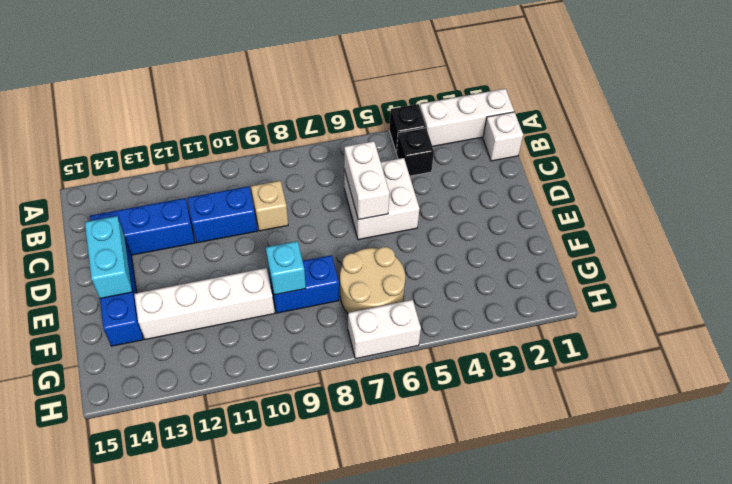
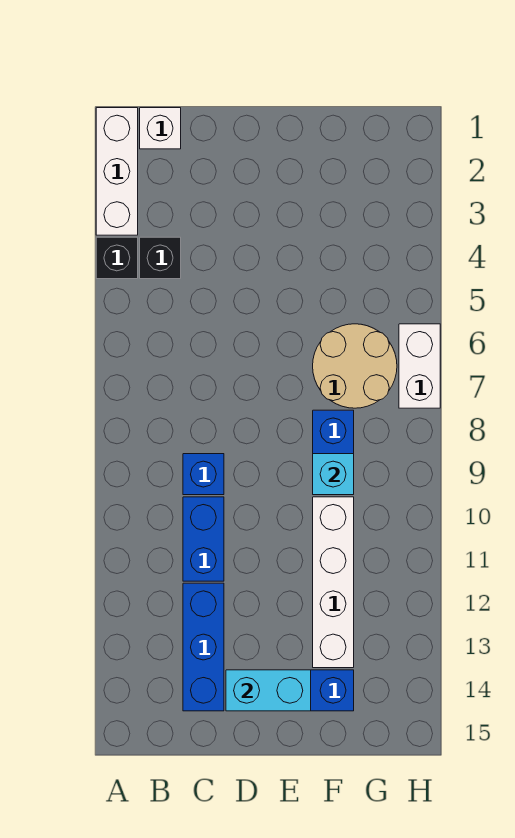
white 2x2 brick [344,158,419,240] -> none
white 1x2 brick [344,141,389,220] -> none
tan 1x1 brick [251,181,288,231] -> blue 1x1 brick [183,454,224,495]

